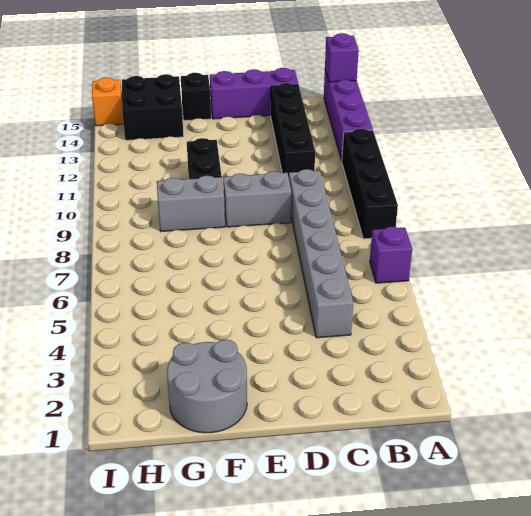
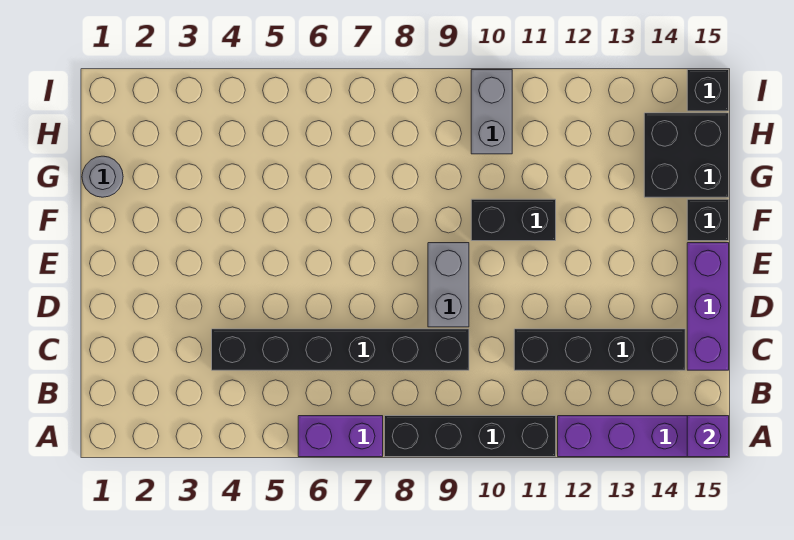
purple 1x1 brick [370,227,412,283] -> purple 1x2 brick [298,416,383,457]
grey 1x6 brick [289,169,353,338] -> black 1x6 brick [212,329,469,370]
grey 2x2 round brick [167,340,247,433] -> grey 1x1 round brick [82,156,123,197]
grey 1x2 brick [157,176,225,232] -> grey 1x2 brick moved to [471,70,512,154]
orange 1x1 brick [92,78,124,126] -> black 1x1 brick [687,70,729,111]

